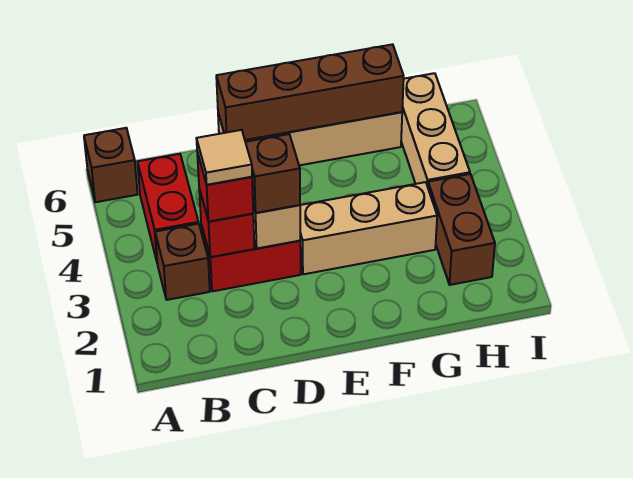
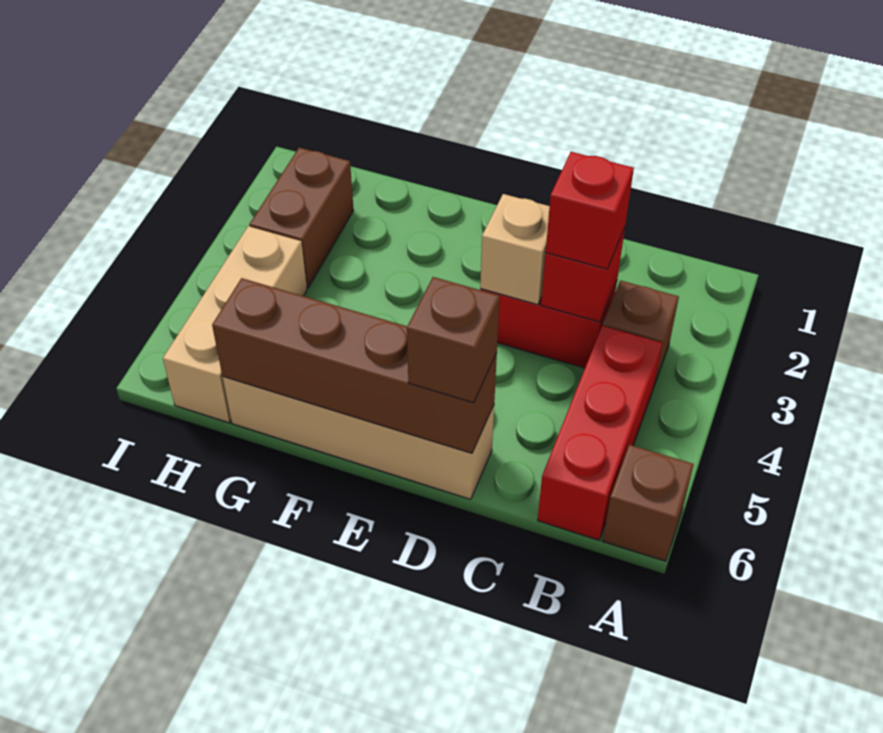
red 1x2 brick [137,154,199,264] -> red 1x3 brick [538,326,662,540]
tan 1x1 tile [196,130,252,185] -> none
brown 1x1 brick [246,134,300,213] -> brown 1x1 brick moved to [407,277,500,403]
tan 1x3 brick [300,182,437,274] -> none

